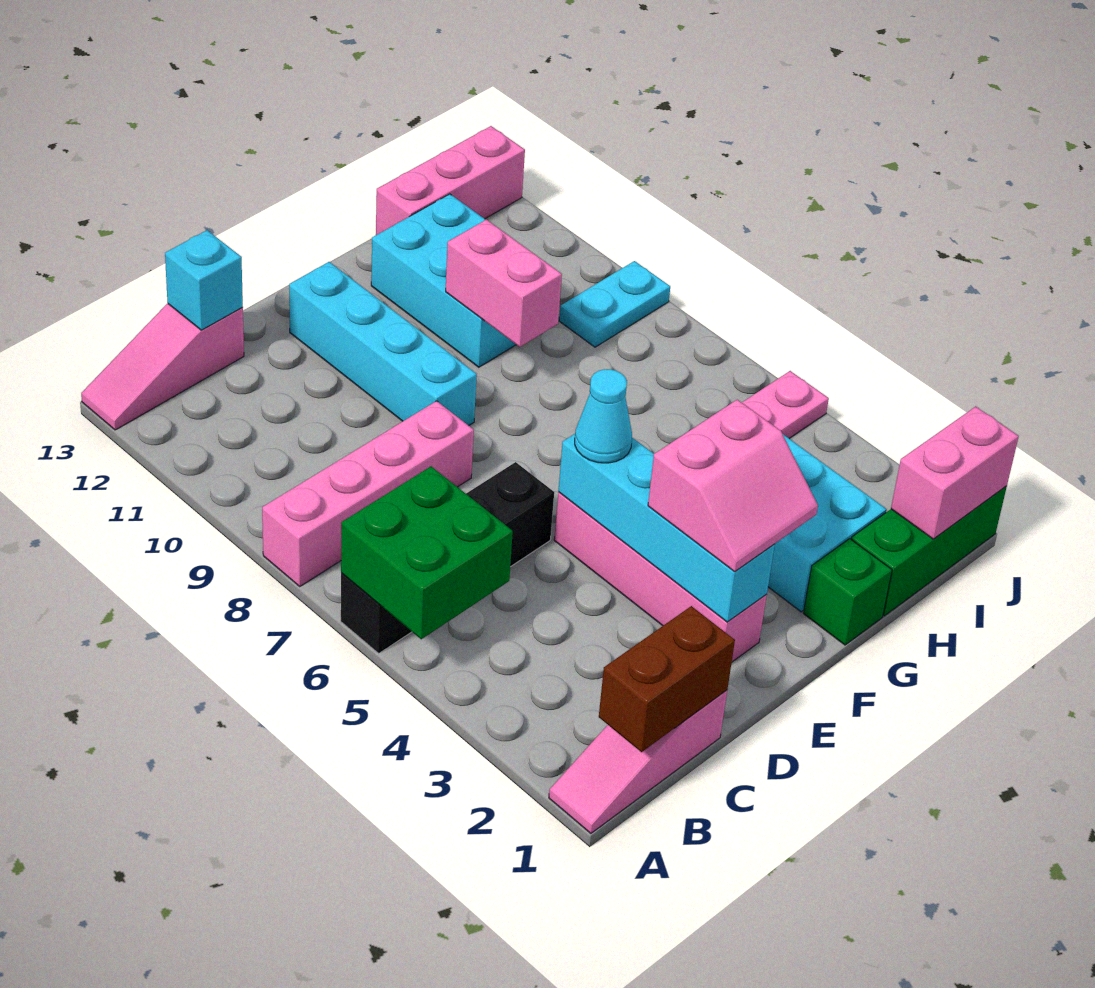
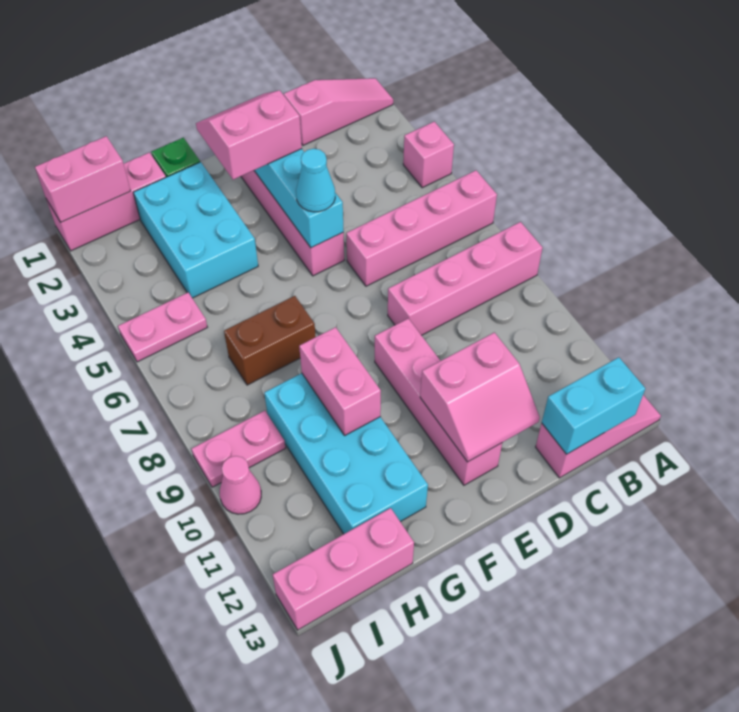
none -> pink 1x1 brick [403,122,454,188]
green 2x2 brick [341,466,513,639] -> none
black 1x4 brick [341,462,554,653] -> pink 1x4 brick [346,170,497,286]
brown 1x2 brick [599,606,735,752] -> brown 1x2 brick moved to [224,296,316,385]
cyan 1x1 brick [165,230,243,330] -> cyan 1x2 brick [542,357,645,454]
none -> pink 2x2 slope [420,332,540,462]
cyan 1x4 brick [289,262,477,425] -> pink 1x4 brick [375,318,502,485]
cyan 2x3 brick [371,194,516,367] -> cyan 2x4 brick [264,373,428,534]
green 1x3 brick [851,486,1007,616] -> pink 1x3 brick [46,152,166,251]
cyan 1x2 plate [559,261,670,347] -> pink 1x2 plate [192,411,286,487]
none -> pink 1x1 cone [220,456,261,514]

